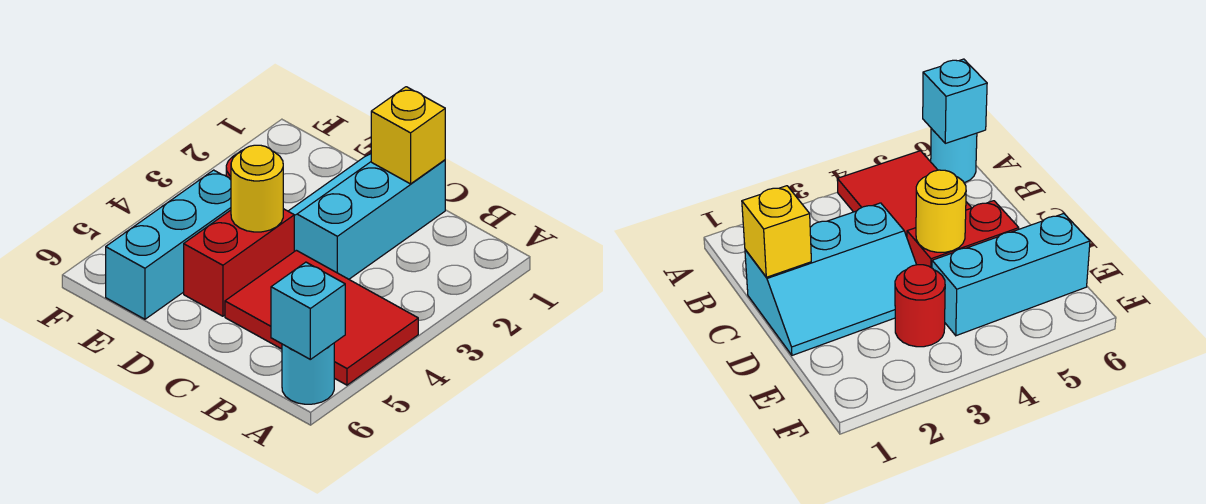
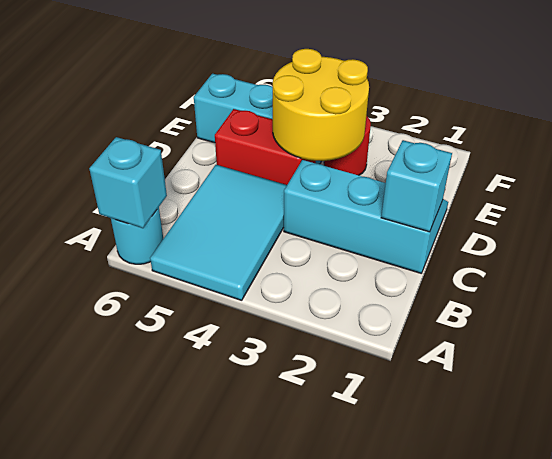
red 2x3 tile [225,250,418,385] -> cyan 2x3 tile [150,165,287,300]
yellow 1x1 brick [371,87,445,184] -> cyan 1x1 brick [381,140,452,232]
yellow 1x1 round brick [231,145,283,232] -> yellow 2x2 round brick [273,49,369,161]

